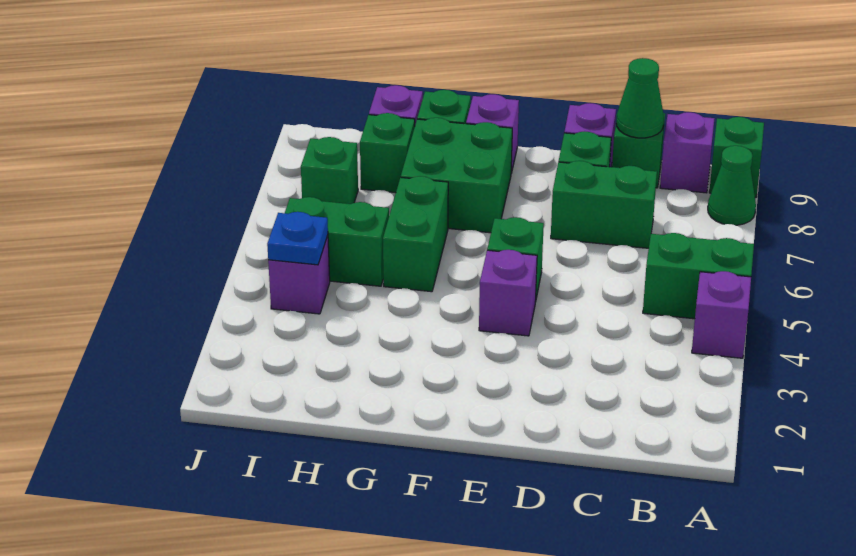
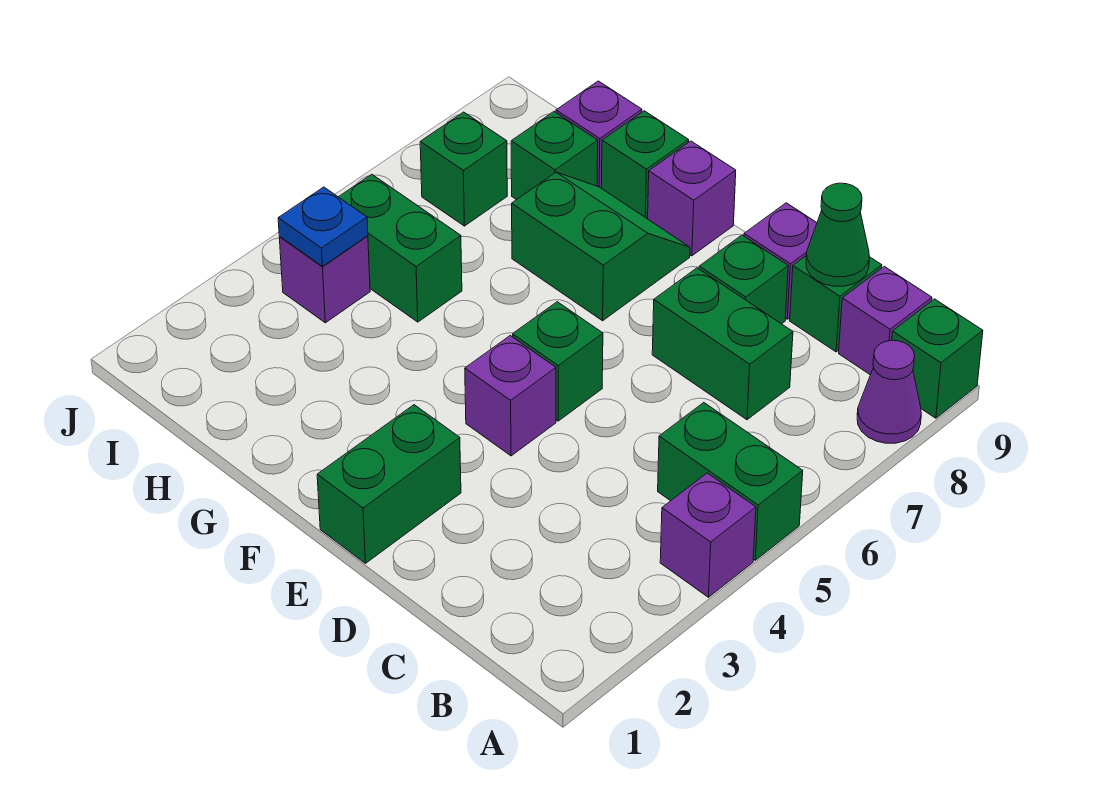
green 1x1 cone [708,146,756,225] -> purple 1x1 cone [857,340,921,443]
green 2x2 brick [401,118,512,233] -> green 2x2 slope [512,172,690,321]
green 1x2 brick [383,176,448,292] -> green 1x2 brick moved to [317,405,461,563]

